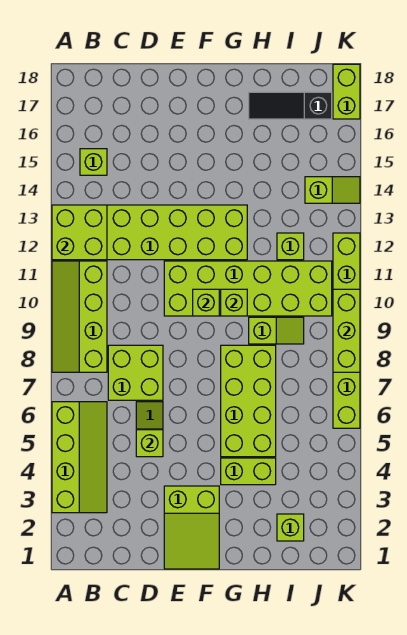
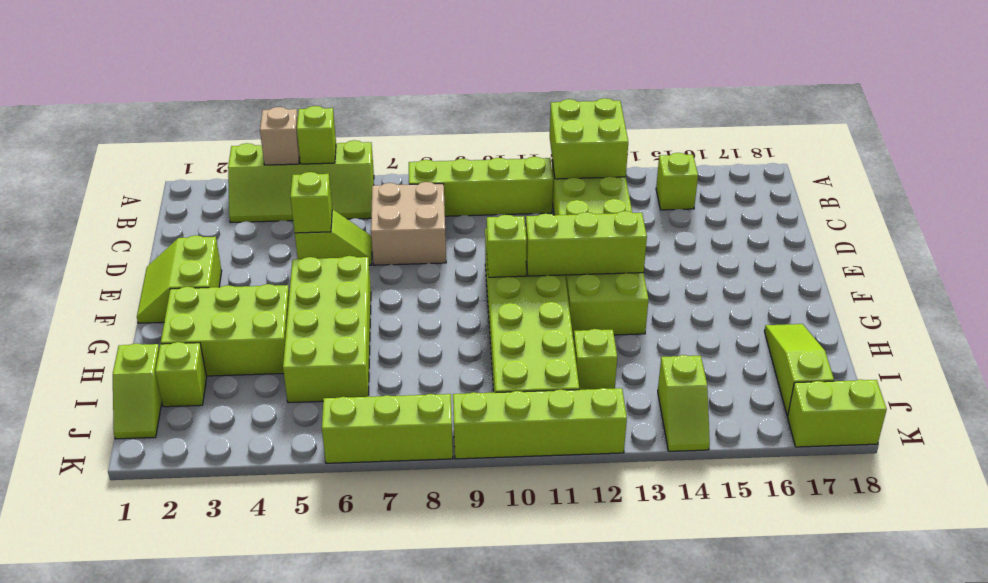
none -> tan 1x1 brick [260,107,300,165]
lime 2x2 brick [108,345,163,400] -> tan 2x2 brick [371,182,446,265]
lime 2x3 slope [164,486,219,569] -> lime 2x2 slope [137,235,222,323]
lime 1x2 brick [221,458,276,485] -> lime 2x3 brick [161,284,289,376]
lime 2x4 brick [221,345,276,457] -> lime 2x4 brick turned to [283,256,371,403]
lime 1x1 brick [221,289,247,316] -> lime 1x1 brick moved to [297,106,336,164]
lime 1x2 slope [249,317,304,344] -> lime 1x2 slope moved to [113,343,162,439]
black 1x3 slope [249,92,332,119] -> lime 1x3 slope [764,324,834,416]
lime 1x3 brick [333,289,360,372] -> lime 1x3 brick moved to [526,211,647,276]

